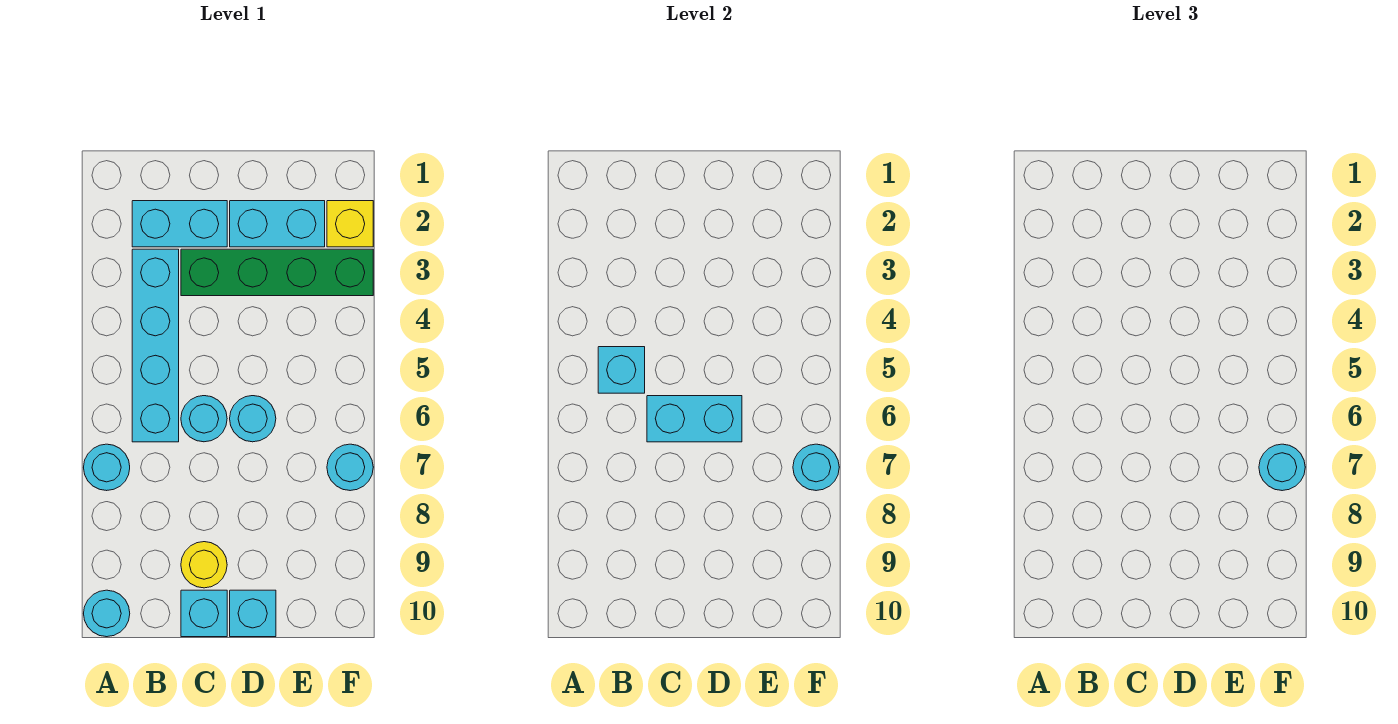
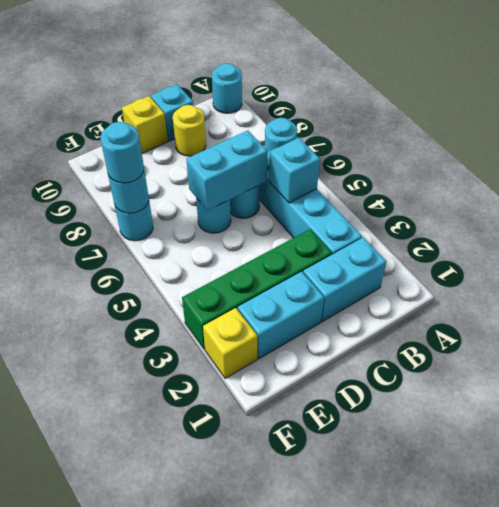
cyan 1x1 brick [230,590,276,637] -> yellow 1x1 brick [122,96,168,153]

